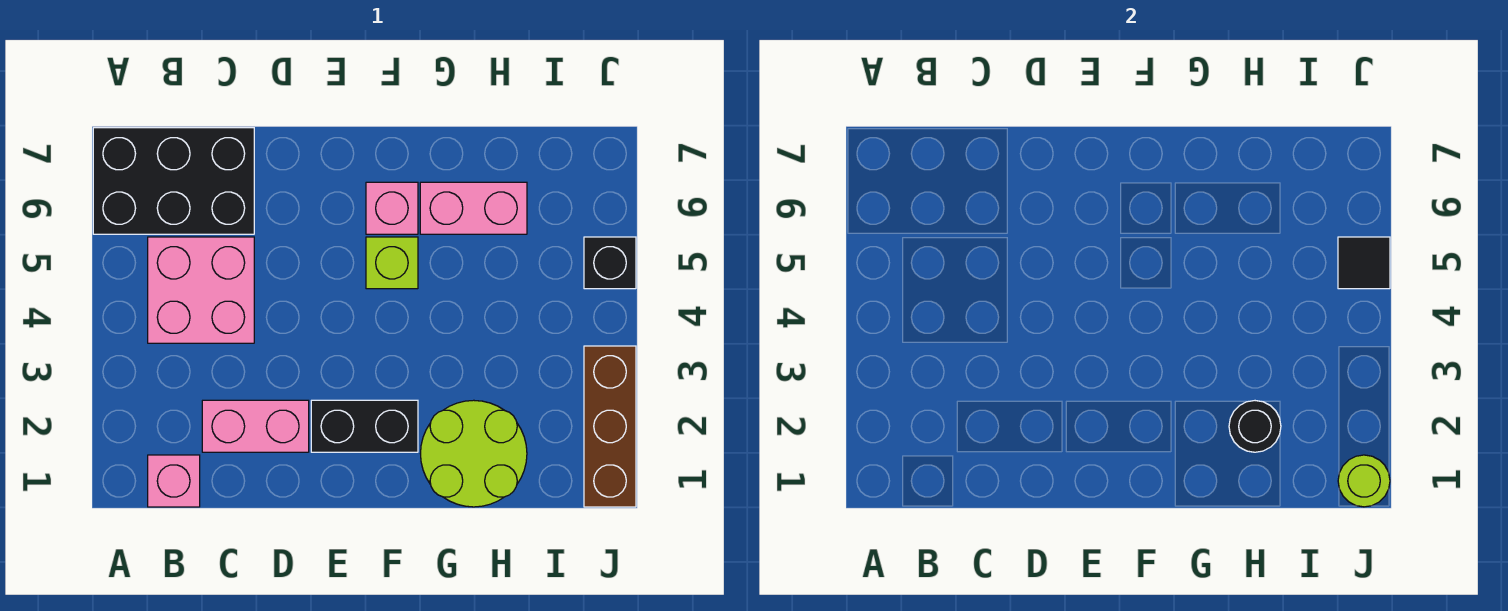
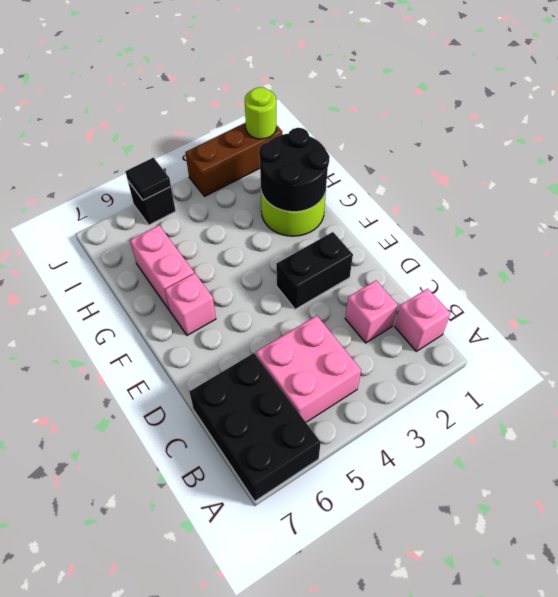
pink 1x2 brick [202,400,309,452] -> pink 1x1 brick [345,281,398,343]
black 1x2 brick [311,400,418,452] -> black 1x2 brick turned to [276,232,353,309]
lime 1x1 brick [366,237,418,289] -> none
black 1x1 round brick [1229,401,1281,452] -> black 2x2 round brick [259,128,330,212]

